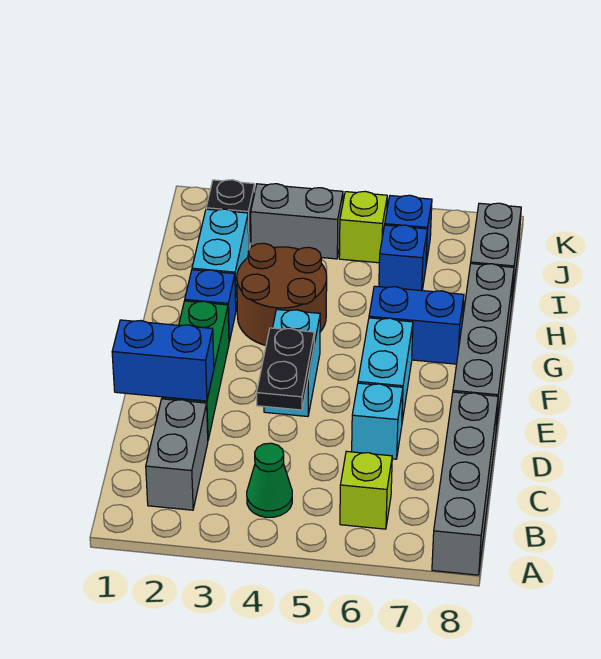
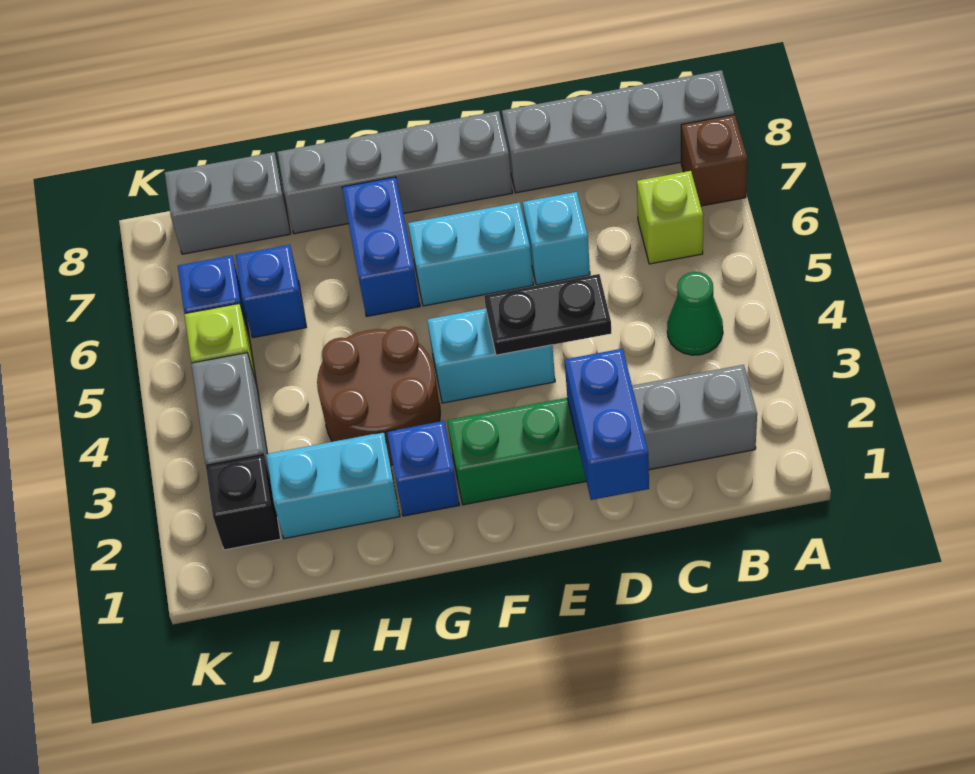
none -> brown 1x1 brick [681,115,747,206]

